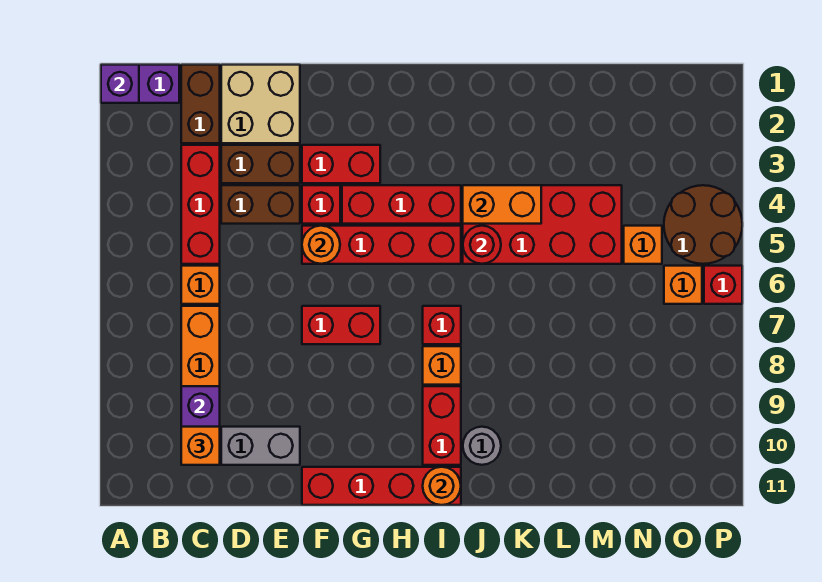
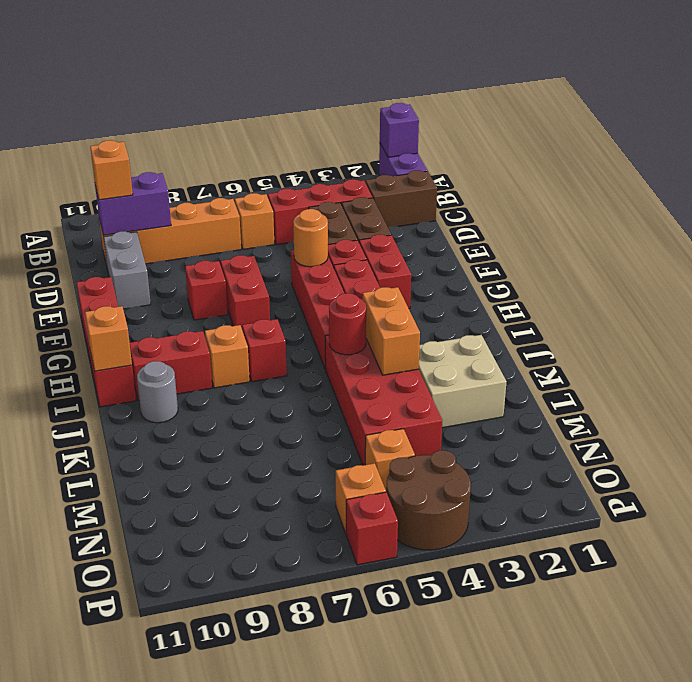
tan 2x2 brick [221,65,300,143] -> tan 2x2 brick moved to [419,335,507,428]
none -> red 1x1 brick [185,261,228,320]
orange 1x1 round brick [423,467,461,505] -> orange 1x1 brick [85,306,132,371]

